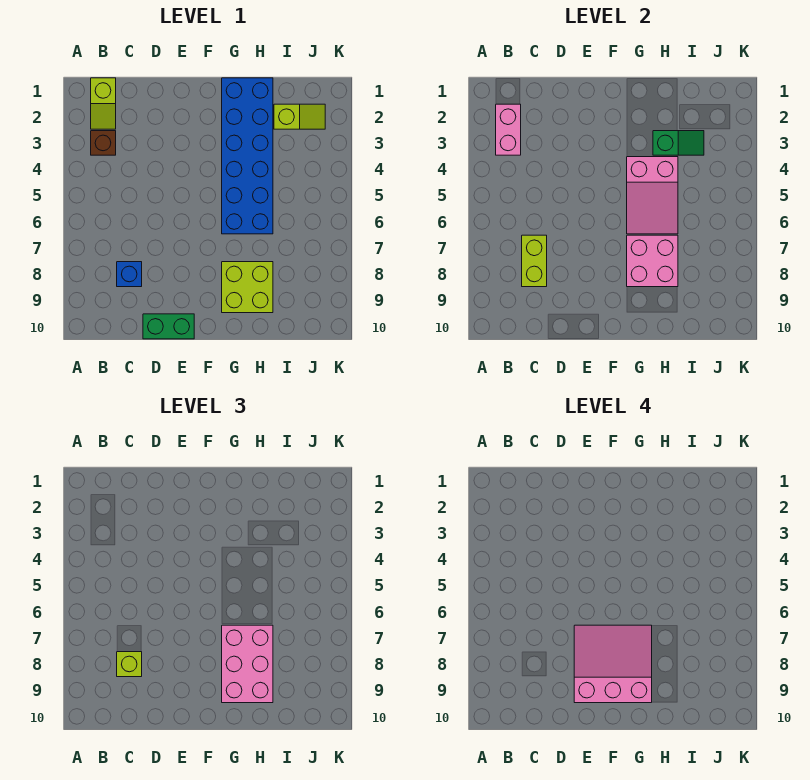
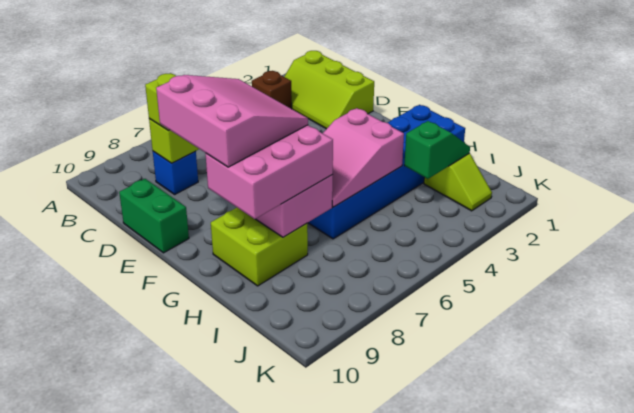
lime 1x2 slope [91,78,116,129] -> lime 2x3 slope [284,51,374,129]
pink 1x2 brick [496,104,521,155] -> none
green 1x2 slope [653,131,704,155] -> green 1x2 slope turned to [404,121,470,179]

